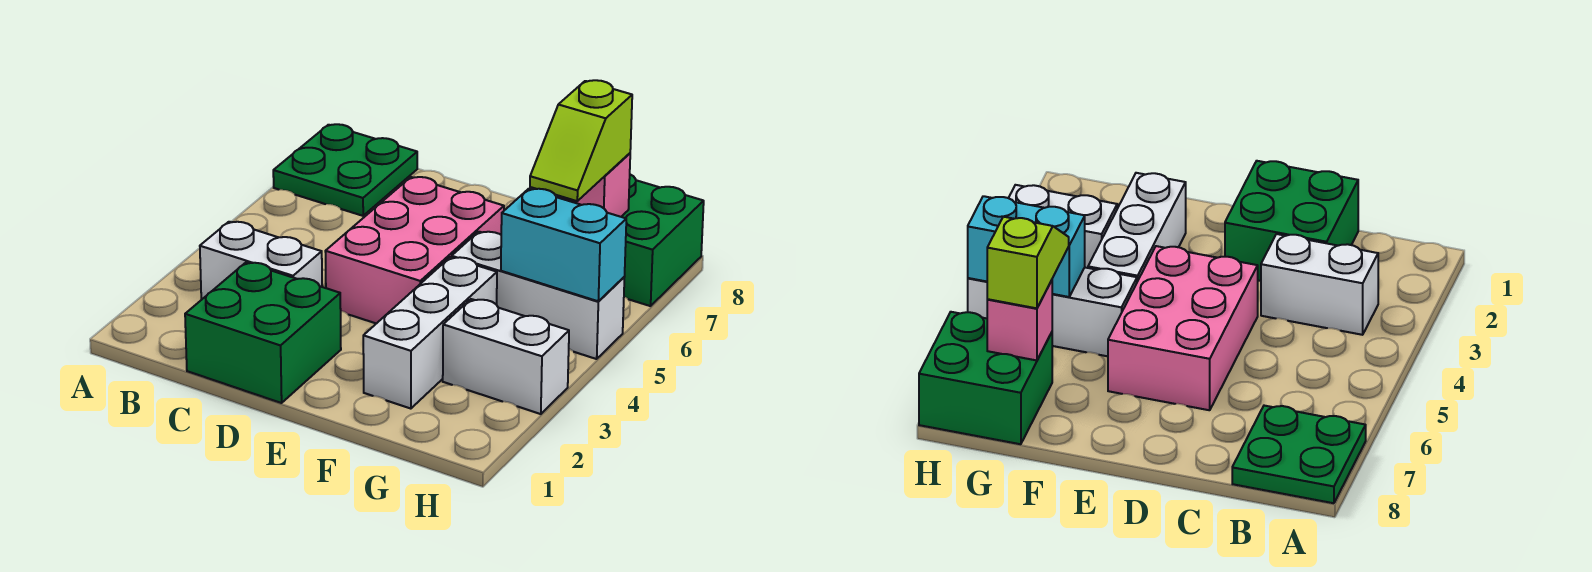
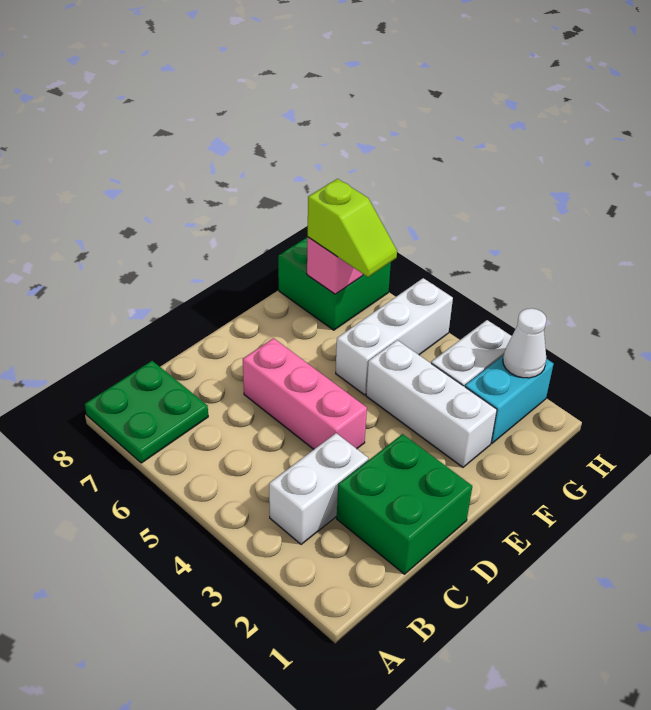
pink 2x3 brick [325,177,504,324] -> pink 1x3 brick [243,338,367,449]
cyan 1x2 brick [501,189,626,301] -> cyan 1x2 brick moved to [465,355,554,443]
none -> white 1x1 cone [503,308,546,378]

